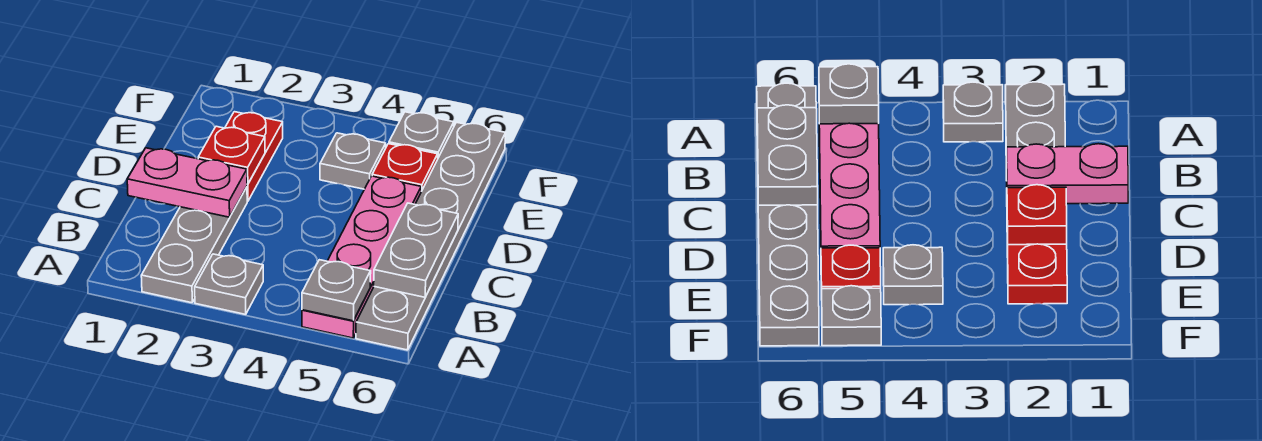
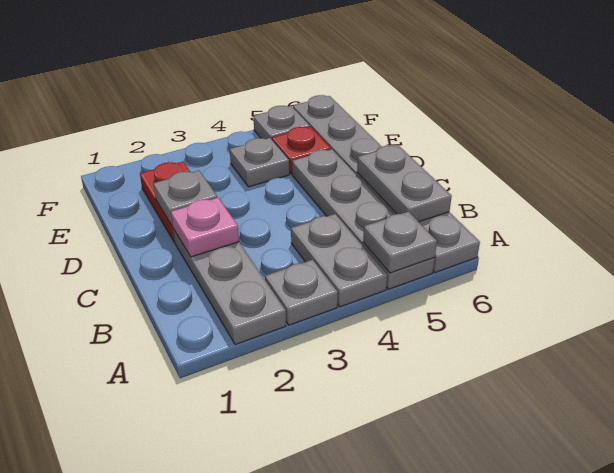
none -> grey 1x2 plate [291,214,387,307]
pink 1x4 plate [302,176,421,338] -> grey 1x4 plate [292,149,435,289]
pink 1x2 plate [127,148,247,217] -> pink 1x1 plate [171,198,239,257]
red 1x1 plate [198,126,265,184] -> grey 1x1 plate [153,171,217,226]

